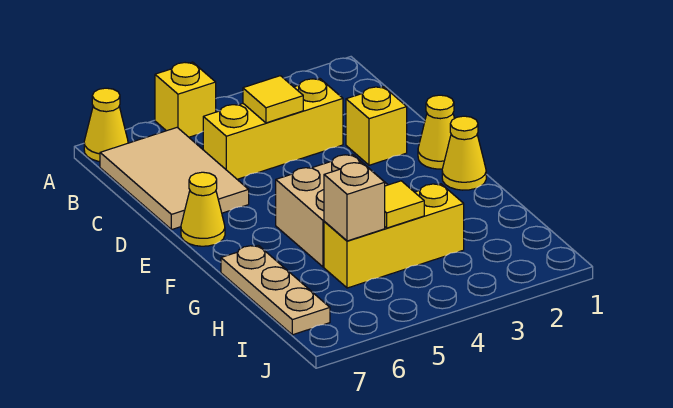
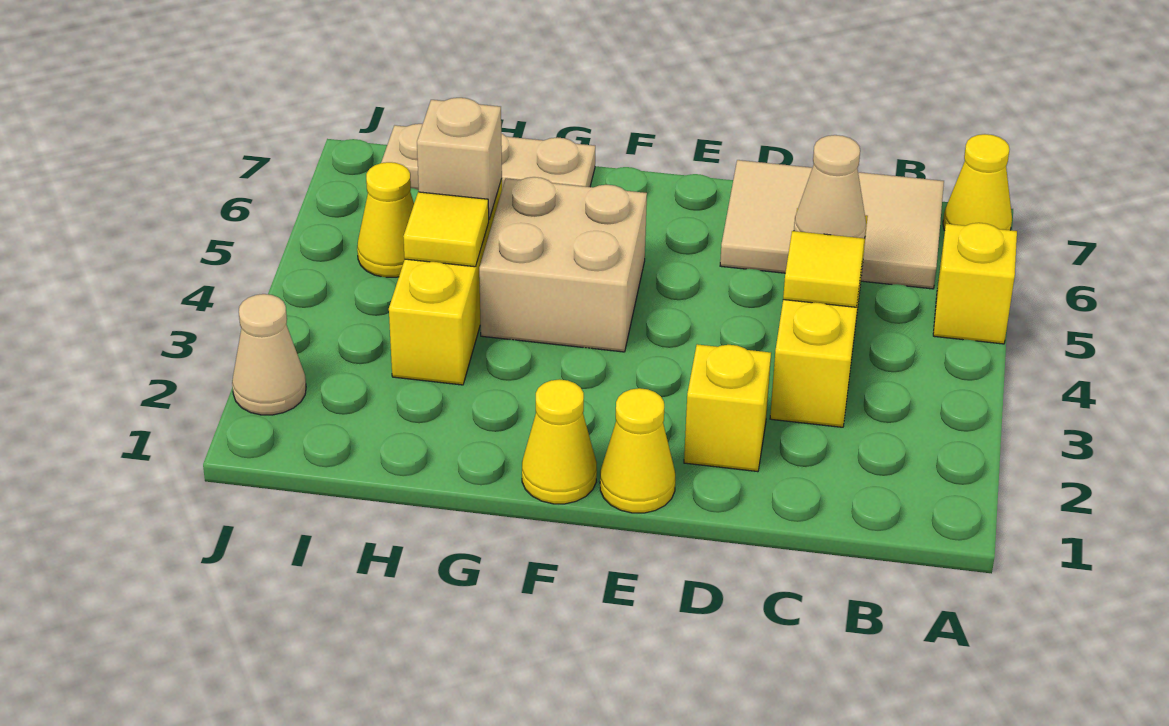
none -> tan 1x1 cone [794,135,866,238]
yellow 1x1 cone [181,172,225,246] -> yellow 1x1 cone moved to [357,162,414,277]
none -> tan 1x1 cone [232,294,306,415]

